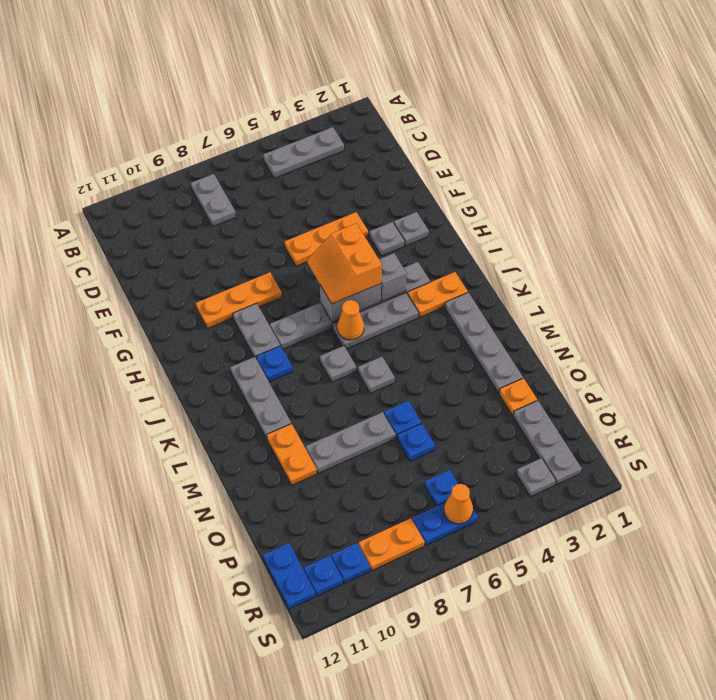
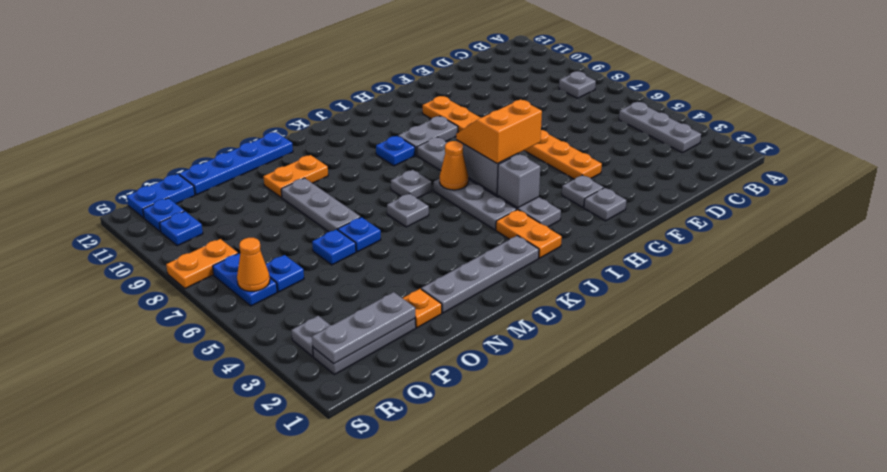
grey 1x2 plate [191,174,236,226] -> grey 1x1 plate [559,71,596,98]
grey 1x3 plate [230,357,291,439] -> grey 1x3 plate moved to [312,292,415,364]
none -> blue 1x4 plate [179,132,293,195]
orange 1x2 plate [359,518,425,570] -> orange 1x2 plate turned to [166,239,238,288]

